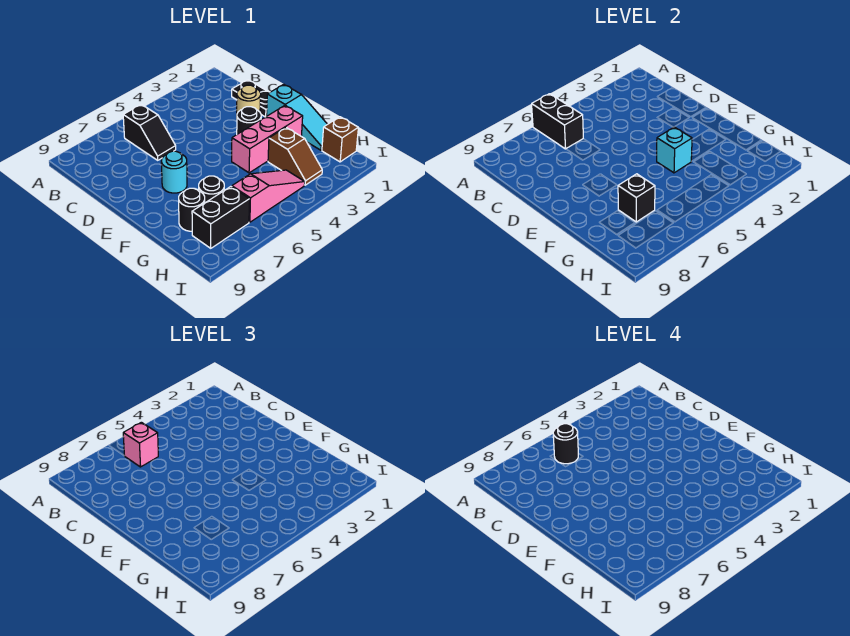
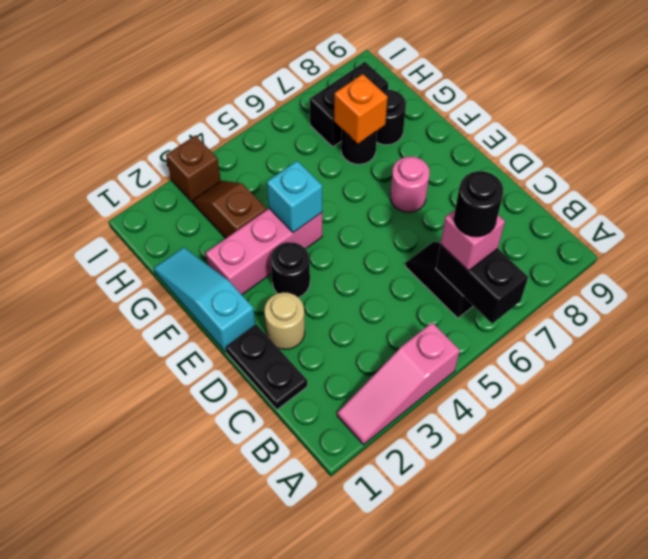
cyan 1x1 round brick [161,151,187,193] -> pink 1x1 round brick [390,156,430,212]
black 1x1 brick [618,174,655,222] -> orange 1x1 brick [334,74,388,144]
brown 1x1 brick [322,117,358,162] -> brown 1x1 brick moved to [166,135,221,203]
pink 1x3 slope [232,170,305,222] -> pink 1x3 slope moved to [337,323,460,445]

